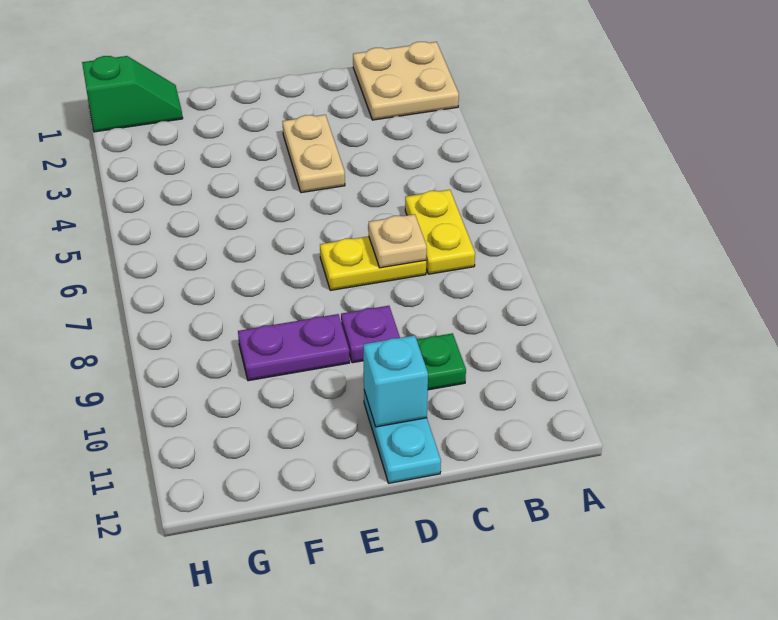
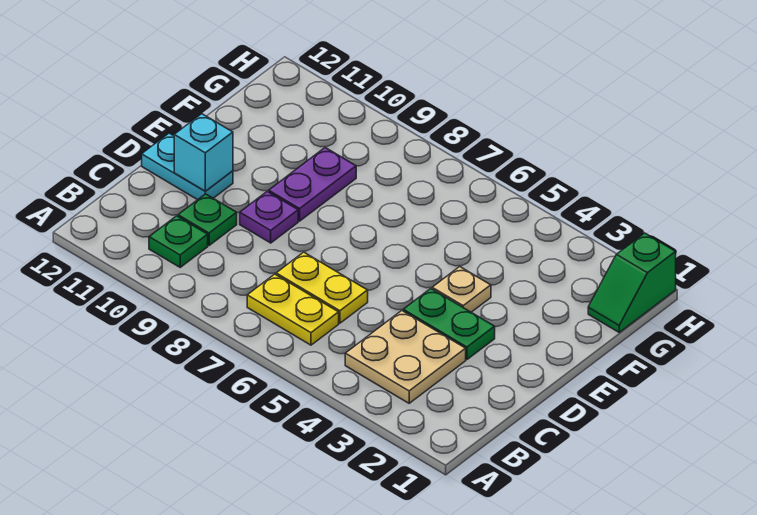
tan 2x2 plate [353,42,459,120] -> tan 2x2 plate moved to [345,311,466,403]
none -> green 1x1 plate [149,216,208,267]
yellow 1x2 plate [320,236,426,290] -> yellow 1x2 plate turned to [276,252,368,323]
tan 1x1 plate [369,214,427,268] -> tan 1x1 plate moved to [432,267,491,312]
tan 1x2 plate [282,115,345,193] -> green 1x2 plate [403,289,495,359]

